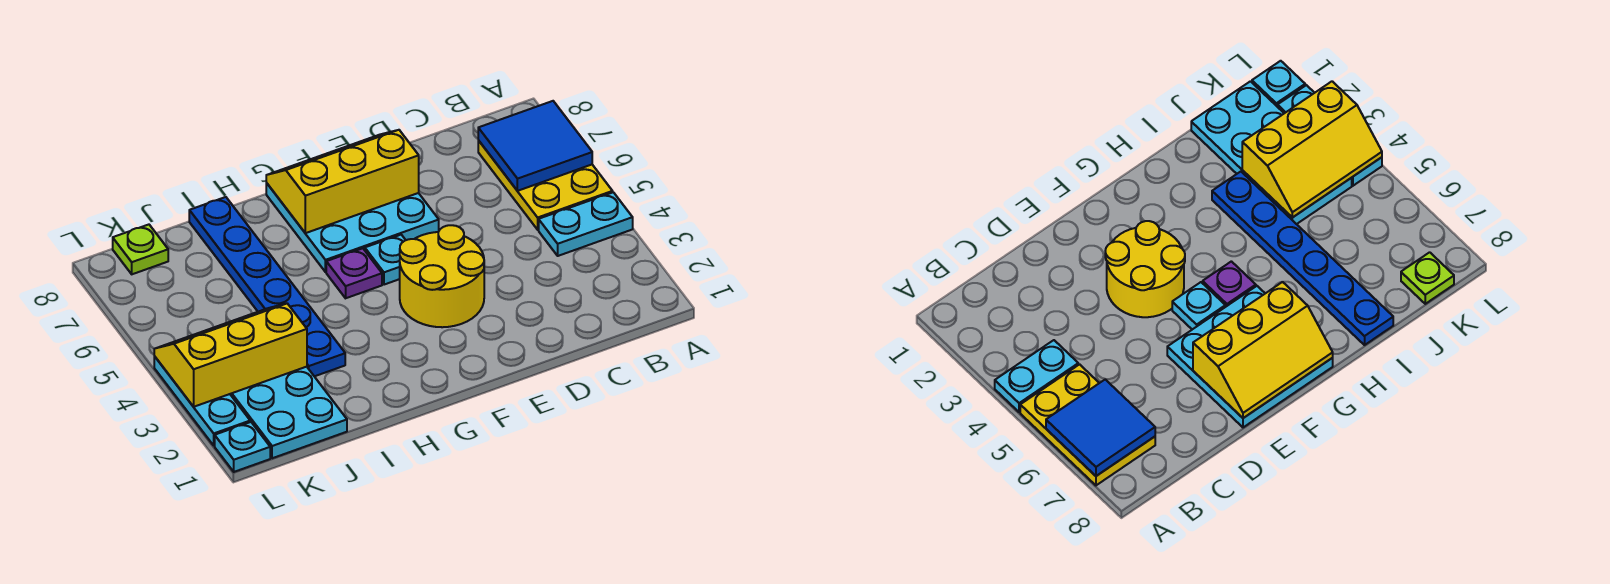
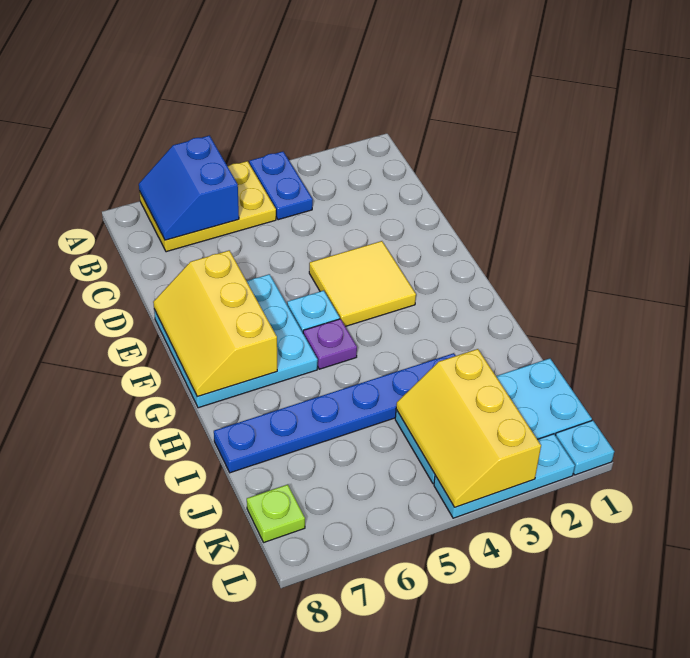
cyan 1x2 plate [539,192,633,256] -> blue 1x2 plate [249,152,313,220]
blue 2x2 tile [478,101,592,191] -> blue 2x2 slope [139,136,239,240]
yellow 2x2 round brick [400,225,484,327] -> yellow 2x2 tile [309,241,416,326]

